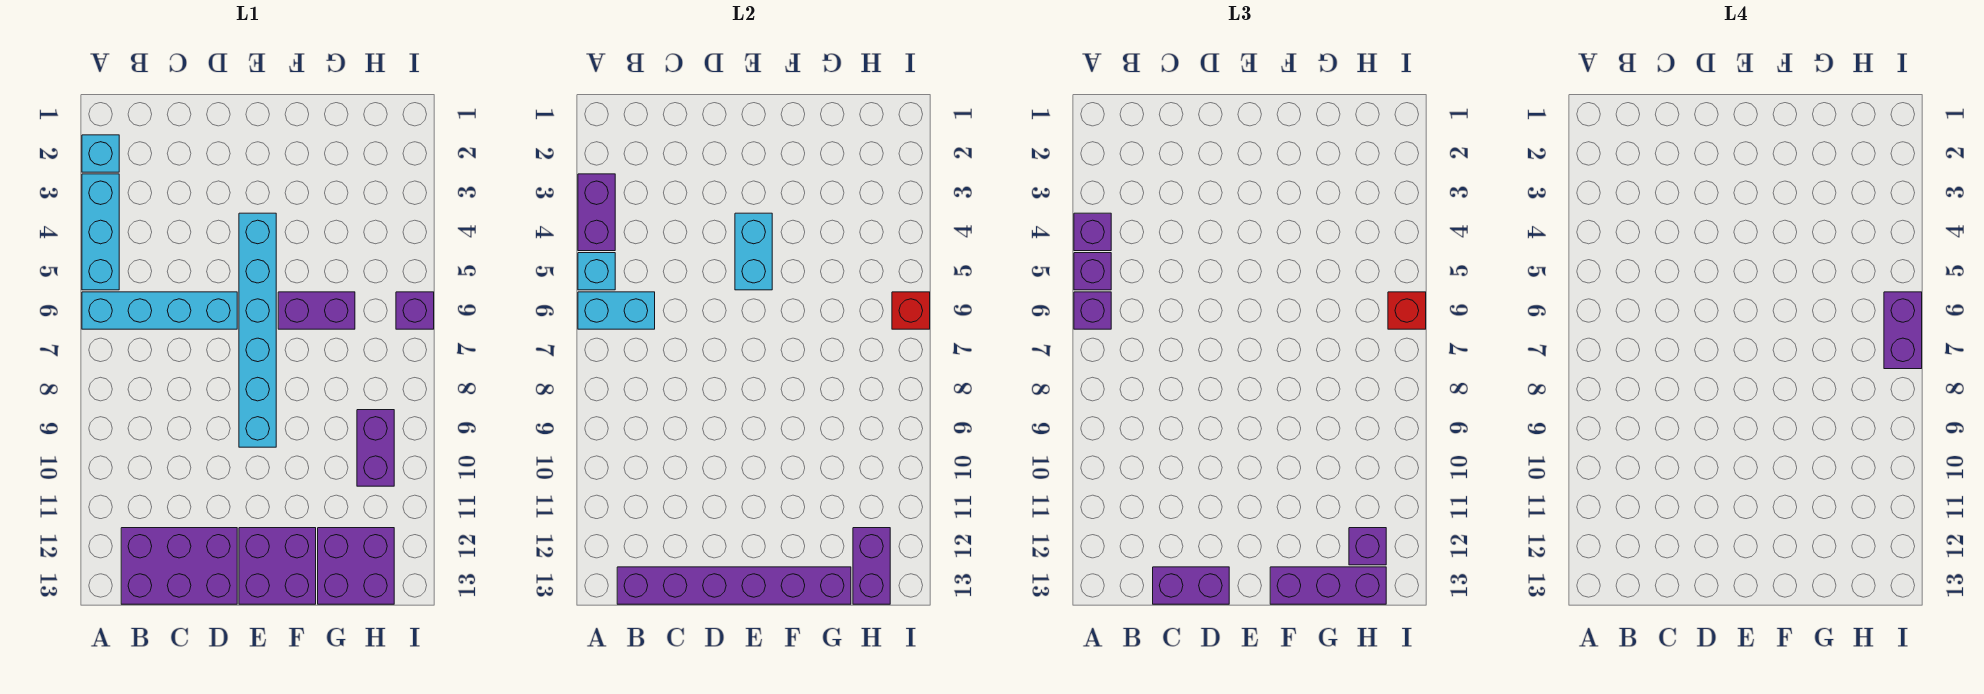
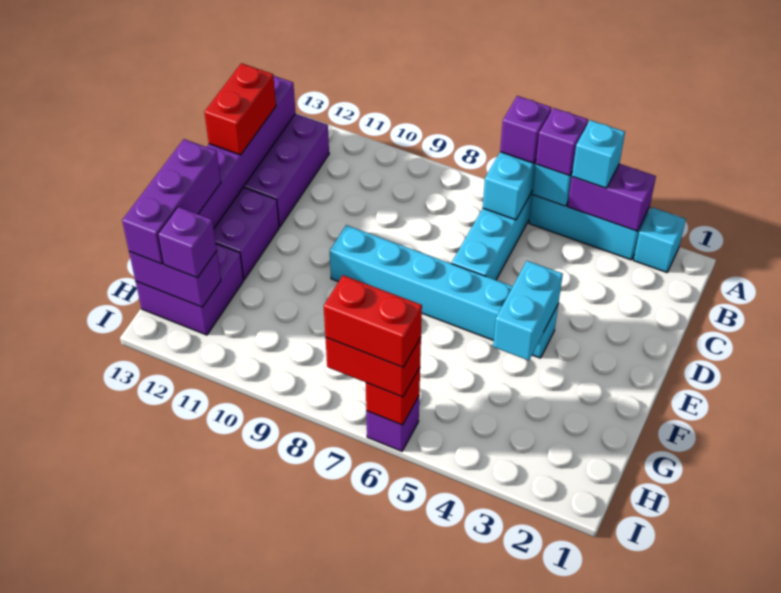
purple 1x1 brick [1074,213,1111,251] -> cyan 1x1 brick [572,120,625,188]
purple 1x2 brick [1153,567,1229,604] -> red 1x2 brick [204,63,276,155]
cyan 1x2 brick [735,213,772,290] -> cyan 1x2 brick turned to [493,261,563,360]
purple 1x2 brick [278,292,355,329] -> none
purple 1x2 brick [357,410,394,486] -> none
red 1x1 brick [1388,292,1426,329] -> red 1x2 brick [325,337,421,397]
purple 1x2 brick [1884,292,1922,369] -> red 1x2 brick [324,275,422,367]

